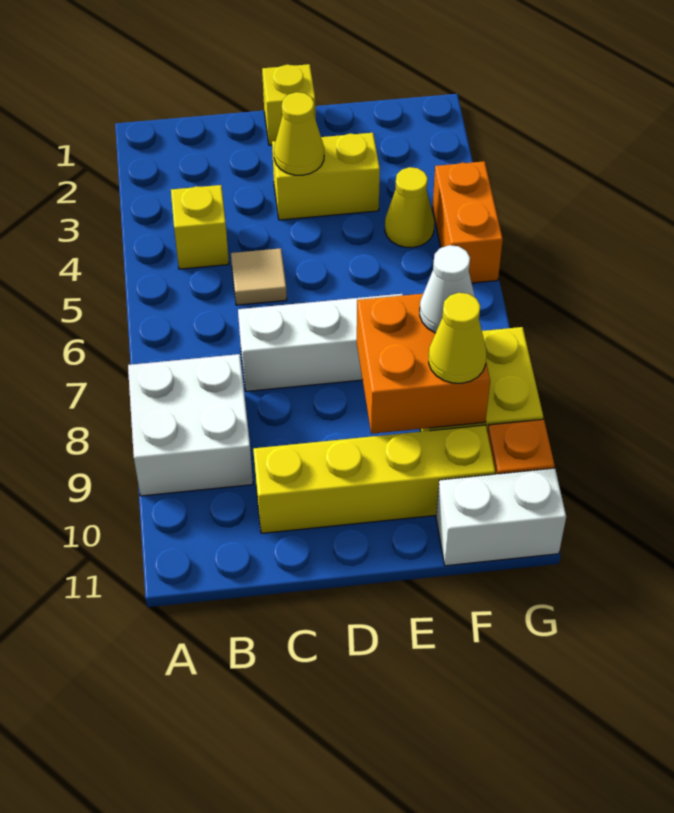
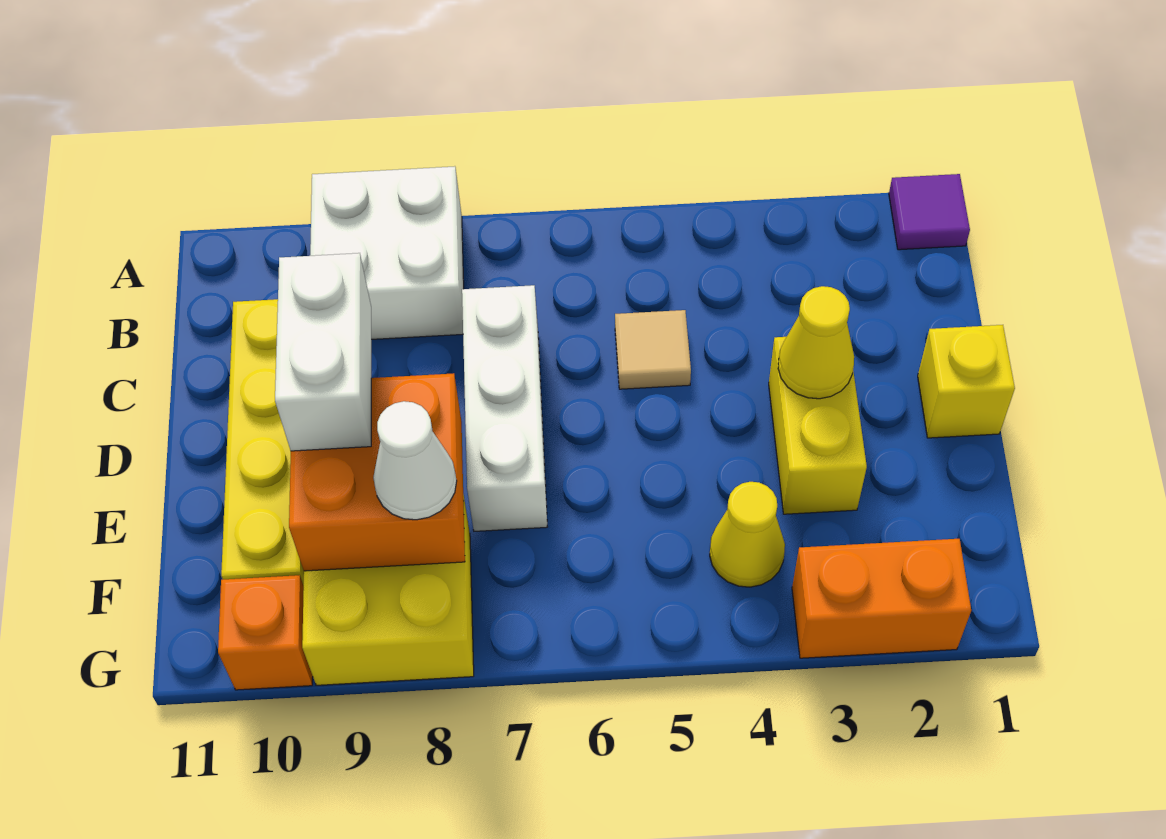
none -> purple 1x1 tile [889,174,970,250]
yellow 1x1 brick [171,185,229,269] -> none
yellow 1x1 cone [429,293,486,383] -> none
white 1x2 brick [436,468,566,566] -> white 1x2 brick moved to [275,253,371,451]
orange 1x2 brick [433,161,503,283] -> orange 1x2 brick moved to [792,539,971,658]

